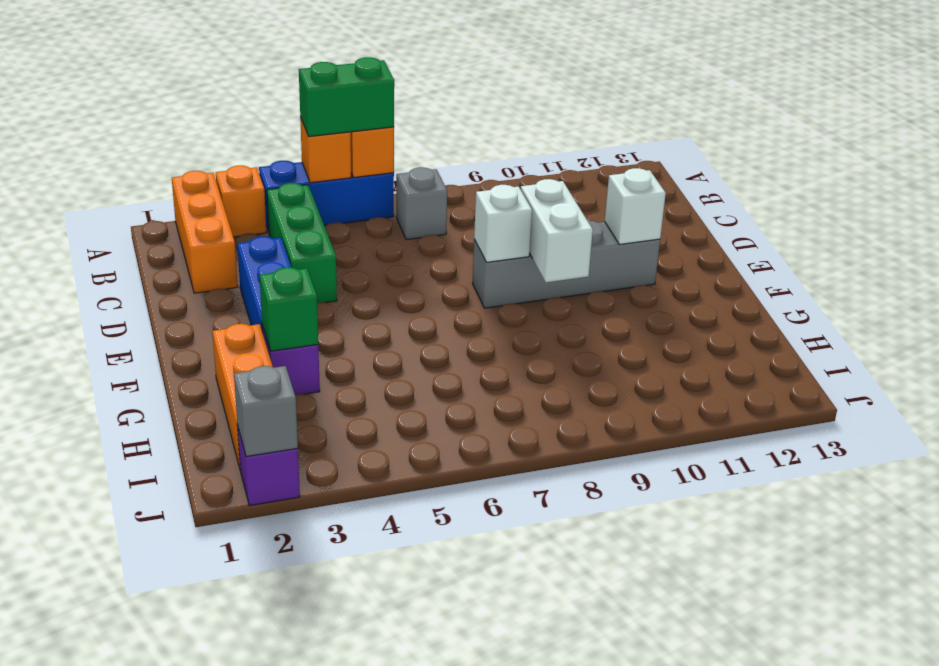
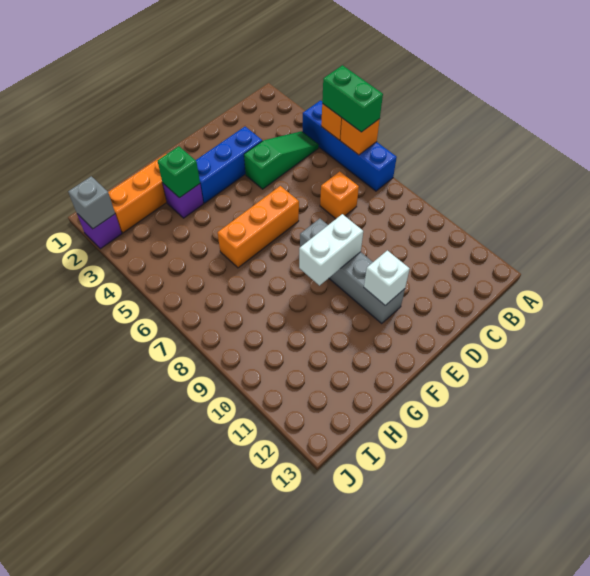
orange 1x3 brick [172,171,238,293] -> orange 1x3 brick moved to [218,186,299,268]
orange 1x1 brick [216,166,266,237] -> orange 1x1 brick moved to [320,172,359,219]
blue 1x3 brick [259,161,394,232] -> blue 1x4 brick [303,100,397,191]
green 1x3 brick [267,183,337,303] -> green 1x3 slope [244,131,319,189]
grey 1x1 brick [396,167,447,240] -> none
white 1x1 brick [474,185,532,262] -> none

